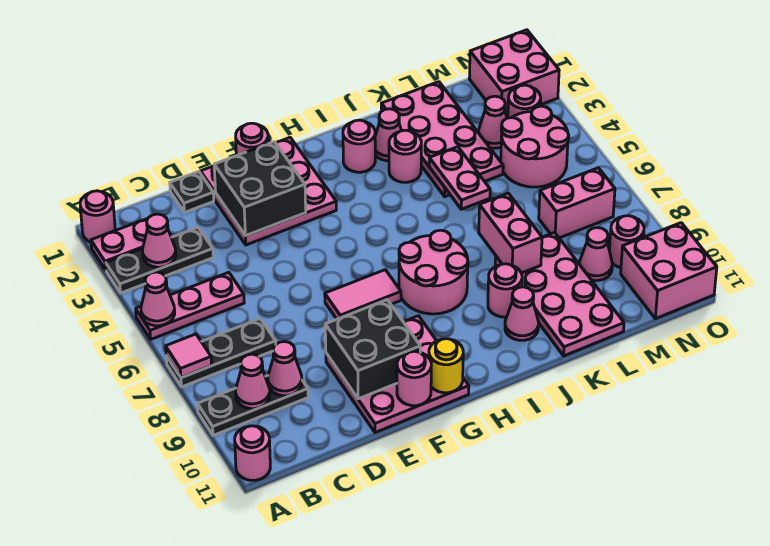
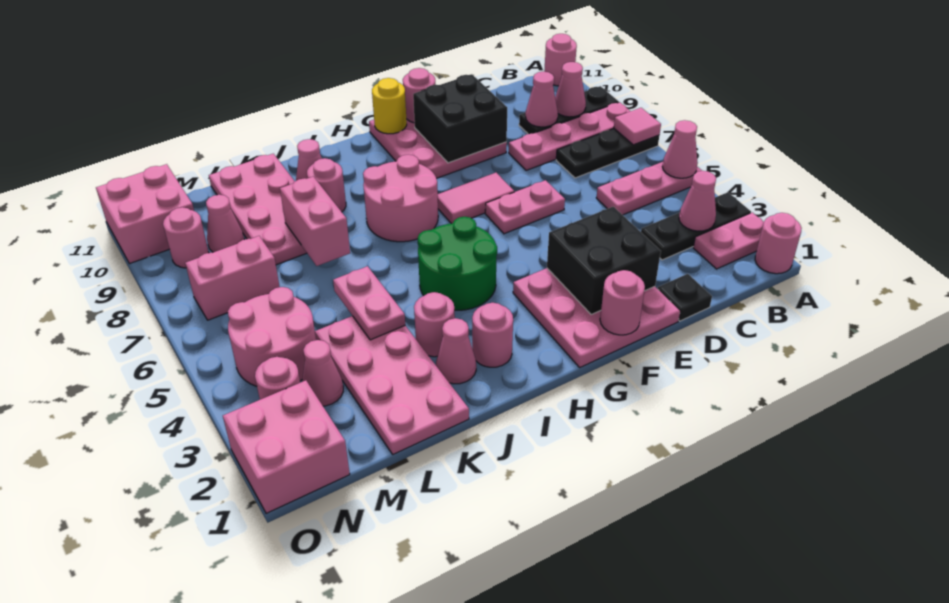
none -> pink 1x4 plate [509,102,630,170]
none -> pink 1x2 plate [485,180,565,234]
none -> green 2x2 round brick [418,217,497,310]

